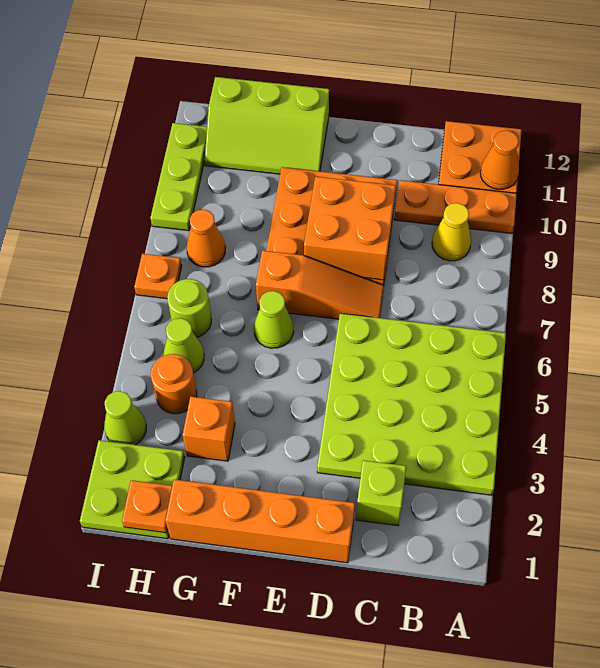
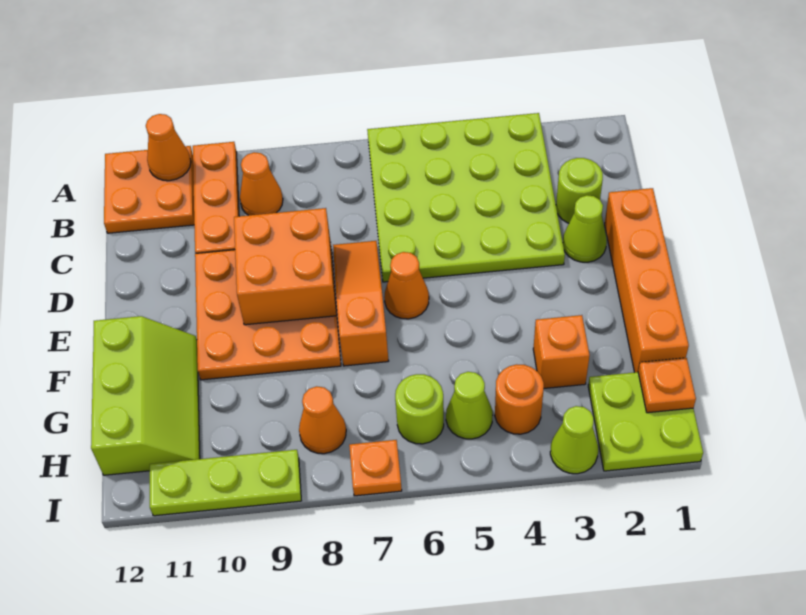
yellow 1x1 cone [432,203,471,261] -> orange 1x1 cone [240,152,283,215]
lime 1x1 brick [356,460,406,526] -> lime 1x1 round brick [556,158,603,223]
none -> orange 1x1 cone [384,252,429,319]
lime 1x1 cone [254,291,294,348] -> lime 1x1 cone moved to [563,195,607,262]

